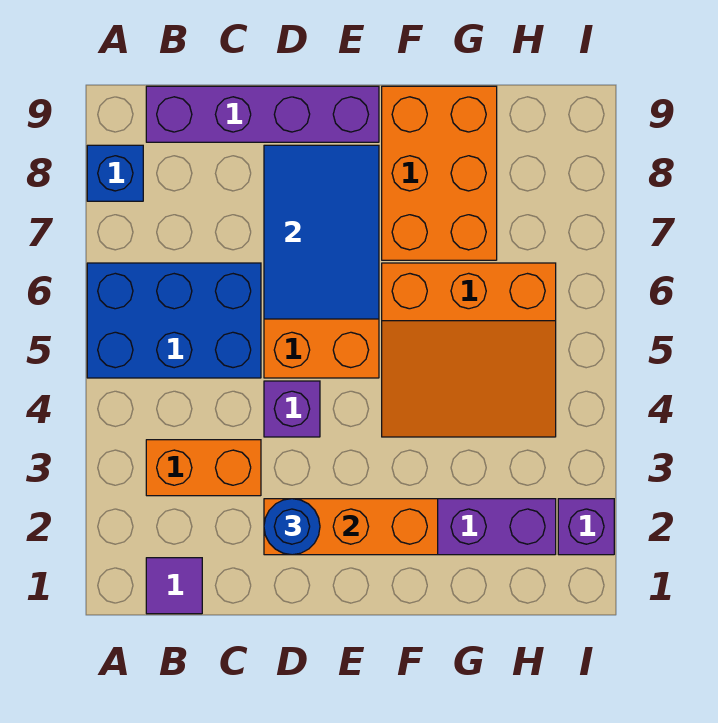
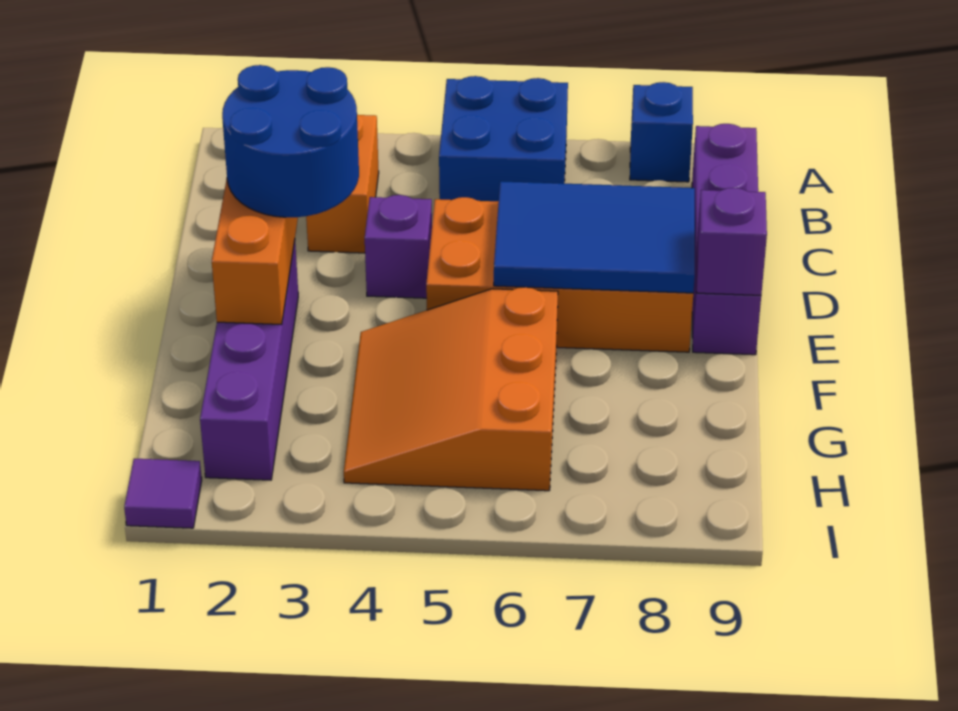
blue 2x3 brick [87,263,261,378] -> blue 2x2 brick [439,76,568,201]
purple 1x1 tile [146,558,202,614] -> purple 1x1 tile moved to [124,459,202,528]
blue 1x1 round brick [264,499,320,555] -> blue 2x2 round brick [222,65,359,217]
orange 2x3 brick [382,86,497,260] -> none
purple 1x1 brick [558,499,614,555] -> purple 1x1 brick moved to [697,188,767,295]

